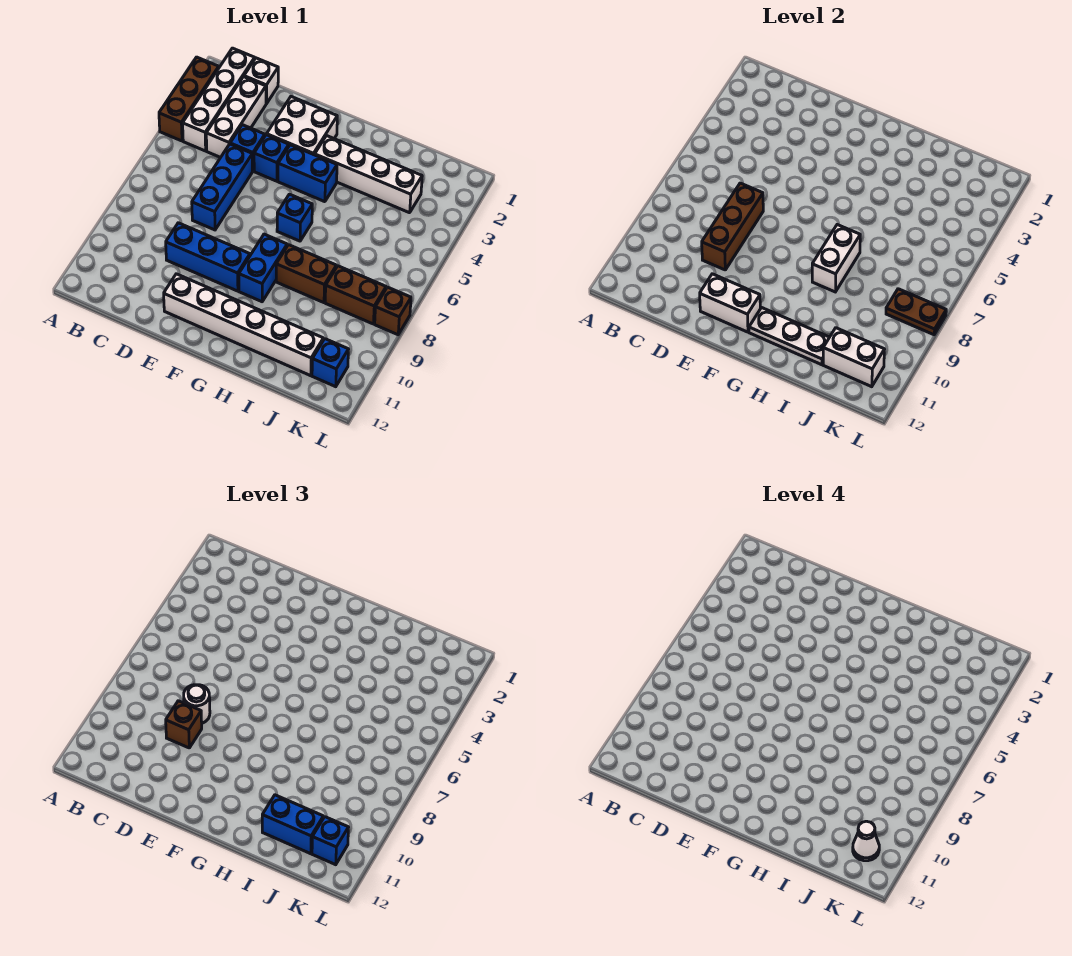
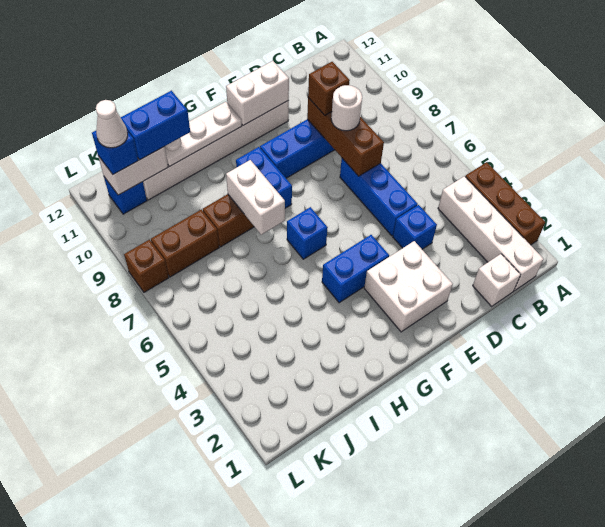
white 1x3 brick [206,77,266,158] -> none
blue 1x1 brick [254,135,289,181] -> none
white 1x4 brick [315,136,422,213] -> none
brown 1x2 plate [886,289,946,335] -> none

